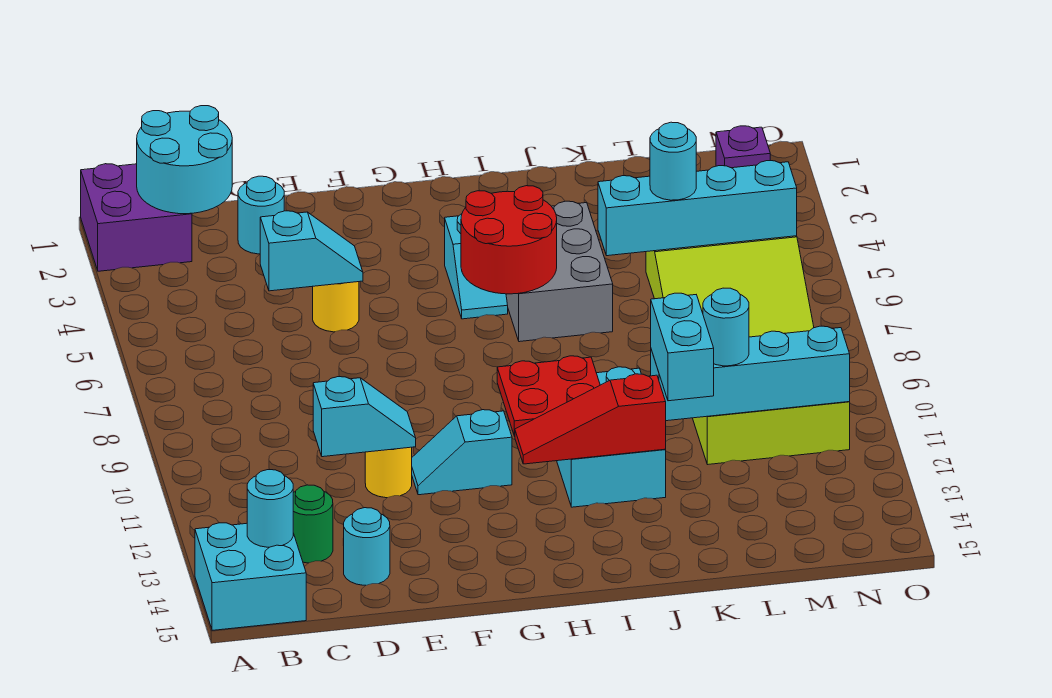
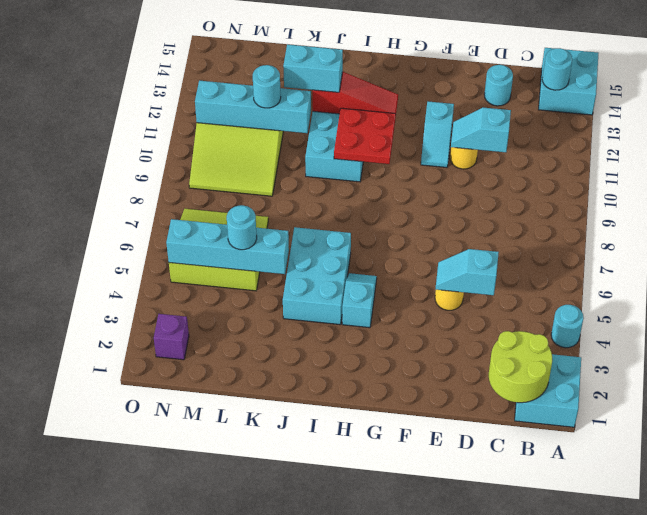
purple 2x2 brick [81,164,192,271] -> cyan 2x2 brick [515,354,581,427]
cyan 2x2 round brick [137,106,232,214] -> lime 2x2 round brick [489,331,552,403]
green 1x1 round brick [293,485,333,563] -> none
cyan 1x1 round brick [238,176,284,254] -> cyan 1x1 round brick moved to [551,305,584,348]
cyan 1x2 slope [412,410,512,495] -> cyan 1x2 slope turned to [421,101,454,167]
red 2x2 round brick [461,186,557,294] -> none
grey 2x3 brick [506,201,613,342] -> cyan 2x3 brick [283,227,351,325]
cyan 1x2 brick [651,293,714,401] -> cyan 1x2 brick turned to [283,44,343,92]

